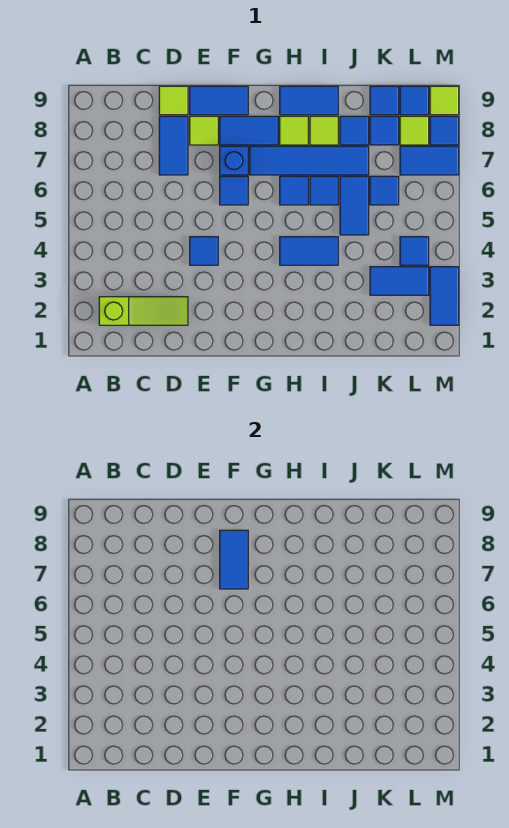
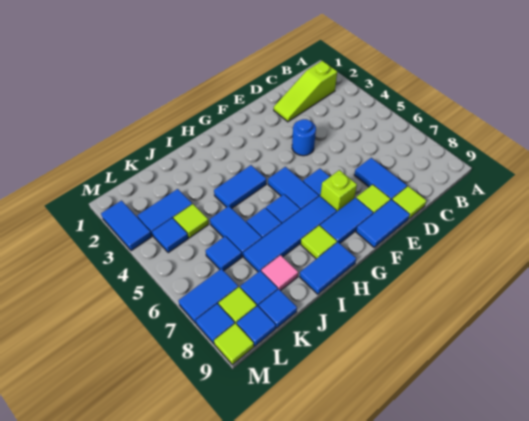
blue 1x1 tile [190,237,218,265] -> blue 1x1 round brick [292,119,316,156]
blue 1x1 brick [220,146,248,175] -> lime 1x1 brick [320,170,357,211]
blue 1x2 tile [220,530,248,589] -> blue 1x2 tile moved to [268,167,319,210]
lime 1x1 tile [310,116,338,145] -> lime 1x1 tile moved to [174,204,209,238]
blue 1x1 tile [340,116,369,145] -> pink 1x1 tile [261,255,298,291]

